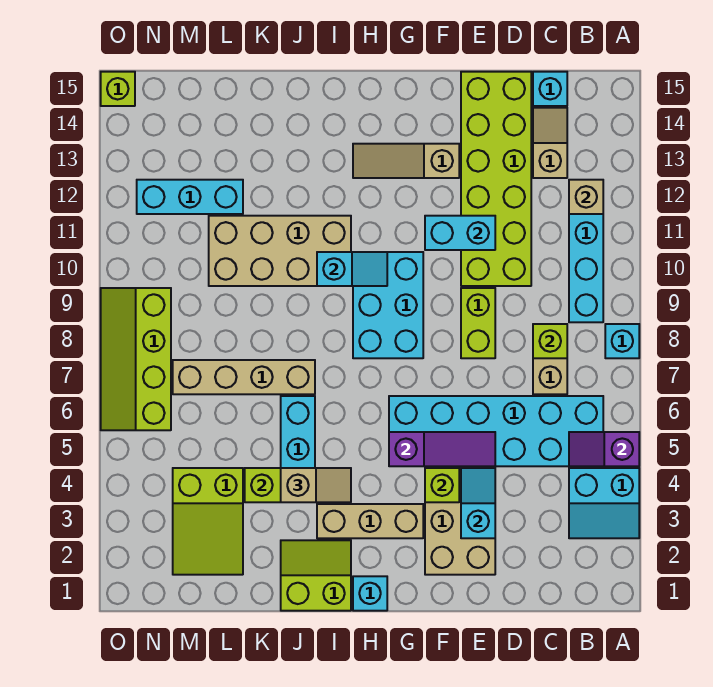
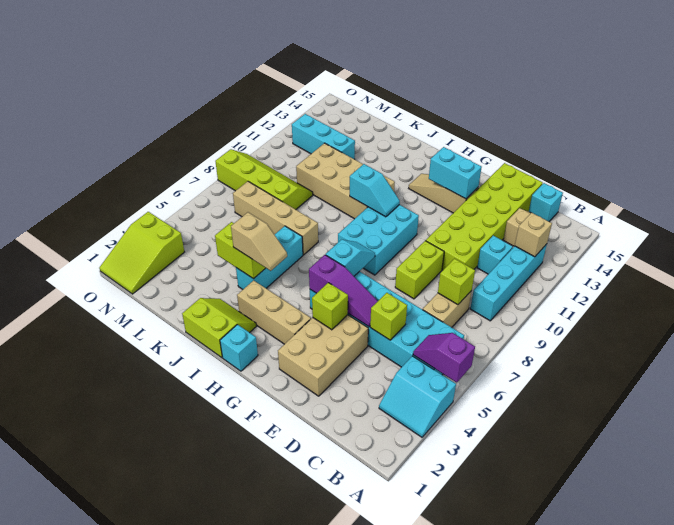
cyan 1x1 brick [605,324,639,358] -> cyan 1x1 brick moved to [477,236,513,274]
cyan 1x2 slope [461,468,495,538] -> cyan 1x2 slope moved to [326,240,375,276]
cyan 1x2 brick [425,216,495,250] -> cyan 1x2 brick moved to [429,147,482,199]
lime 2x3 slope [173,468,243,575] -> lime 2x3 slope moved to [99,212,184,294]
lime 2x4 slope [101,288,171,430] -> lime 2x4 slope turned to [215,149,313,209]
lime 1x1 brick [101,72,135,106] -> lime 1x1 brick moved to [370,293,407,340]

